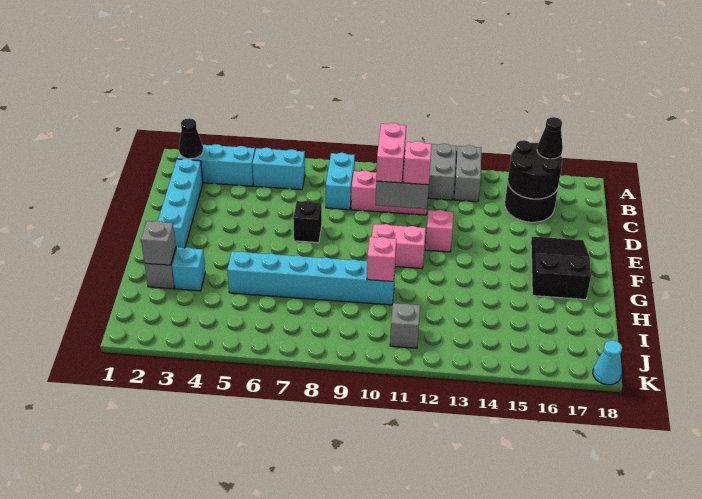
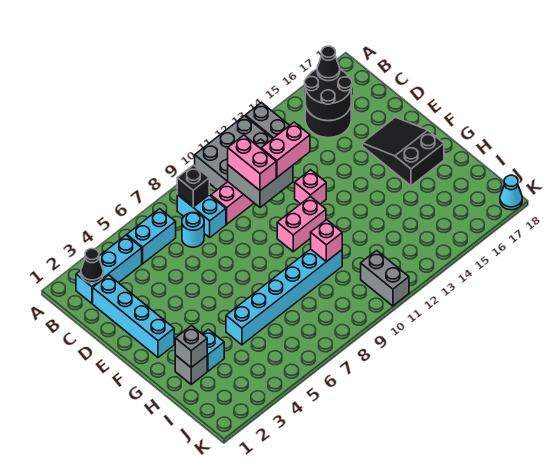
none -> cyan 1x1 round brick [182,213,204,247]
pink 1x1 brick [403,141,432,185] -> pink 1x2 brick [261,122,310,177]
black 1x1 brick [293,201,322,243] -> black 1x1 brick moved to [177,165,209,207]
grey 1x1 brick [390,303,420,348] -> grey 1x2 brick [361,251,409,306]

